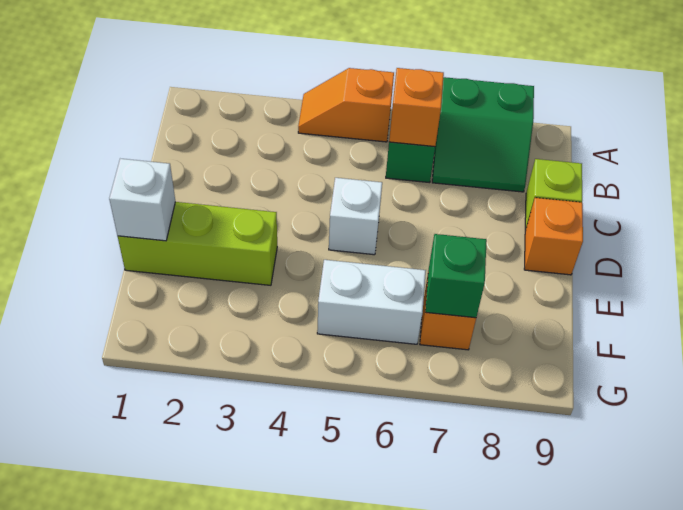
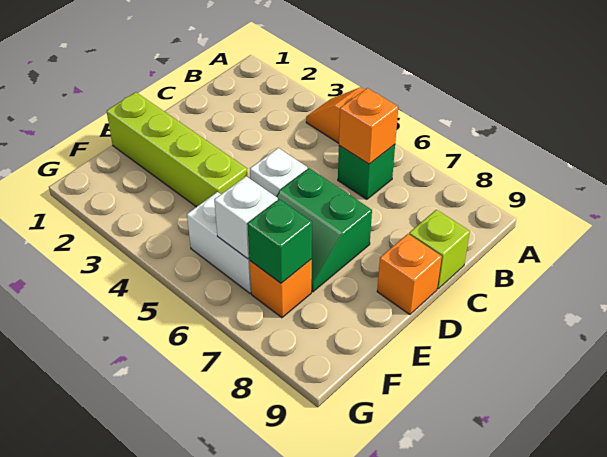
green 2x2 slope [432,77,534,192] -> green 2x2 slope moved to [276,168,372,292]
lime 1x3 brick [118,202,277,285] -> lime 1x4 brick [107,92,247,207]
white 1x1 brick [109,159,175,241] -> white 1x1 brick moved to [214,176,278,259]

